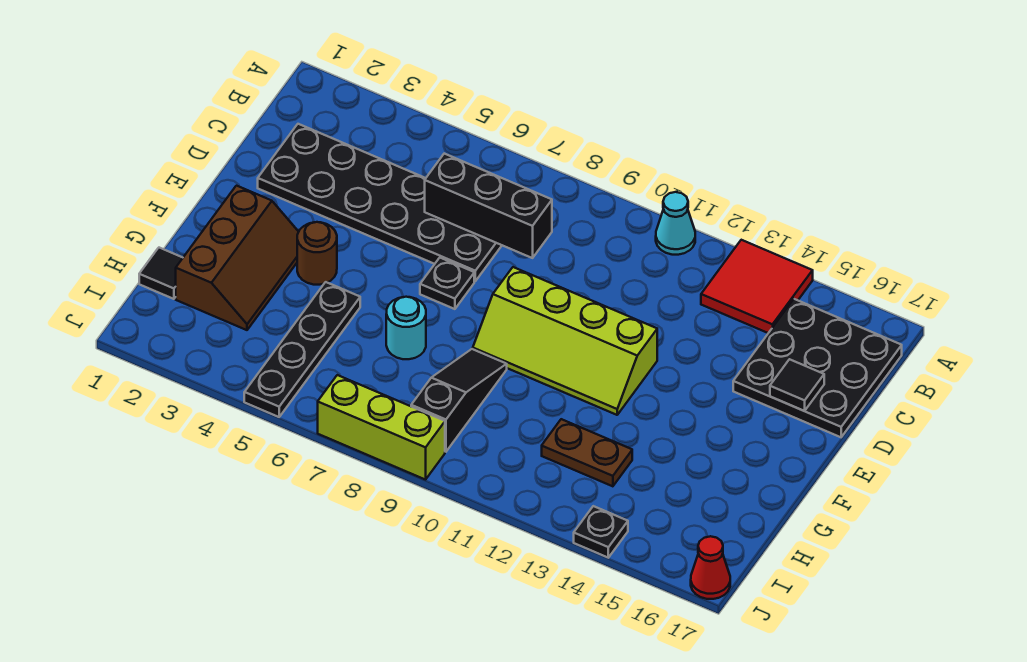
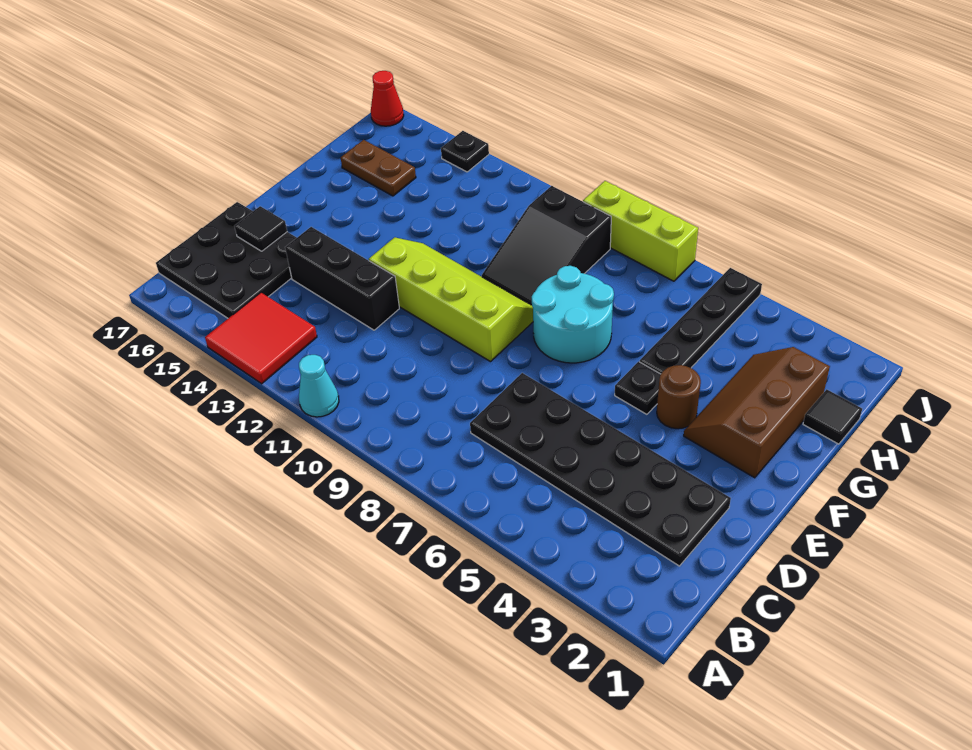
black 1x3 brick [425,154,552,258] -> black 1x3 brick moved to [285,227,399,330]
black 1x1 plate [420,258,474,309] -> black 1x1 plate moved to [615,362,661,414]
cyan 1x1 round brick [386,297,426,359] -> cyan 2x2 round brick [532,266,614,363]
black 1x3 slope [411,349,507,452] -> black 2x3 slope [482,186,611,305]
brown 1x2 plate [542,419,632,486] -> brown 1x2 plate moved to [341,140,416,196]

